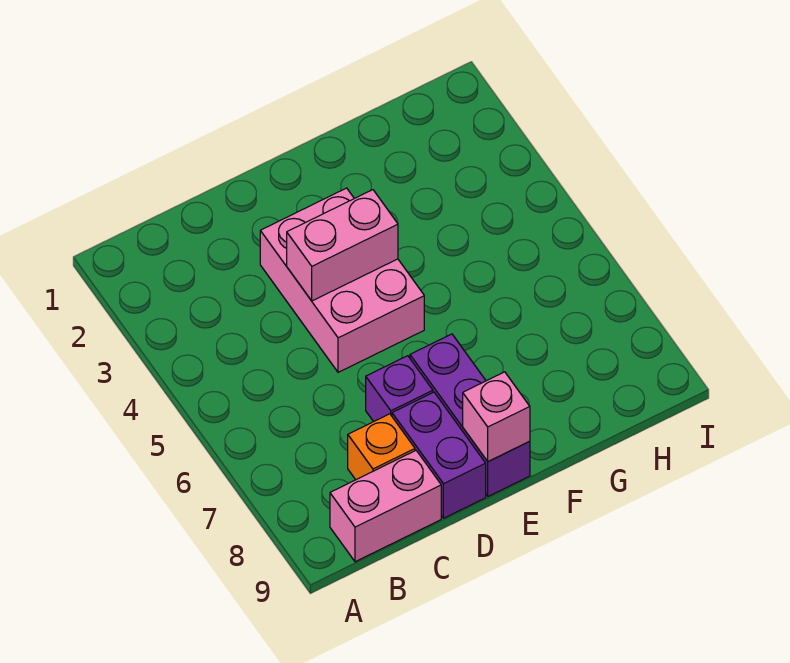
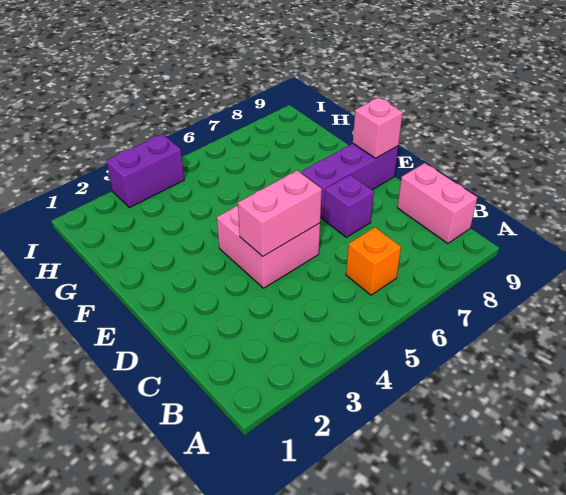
orange 1x1 brick [348,414,415,480] -> orange 1x1 brick moved to [346,228,401,295]
pink 2x3 brick [260,188,424,372] -> pink 2x2 brick [217,206,320,288]
pink 1x2 brick [287,190,398,301] -> pink 1x2 brick turned to [238,171,322,256]
purple 1x2 brick [392,392,486,518] -> purple 1x2 brick moved to [106,134,184,208]

